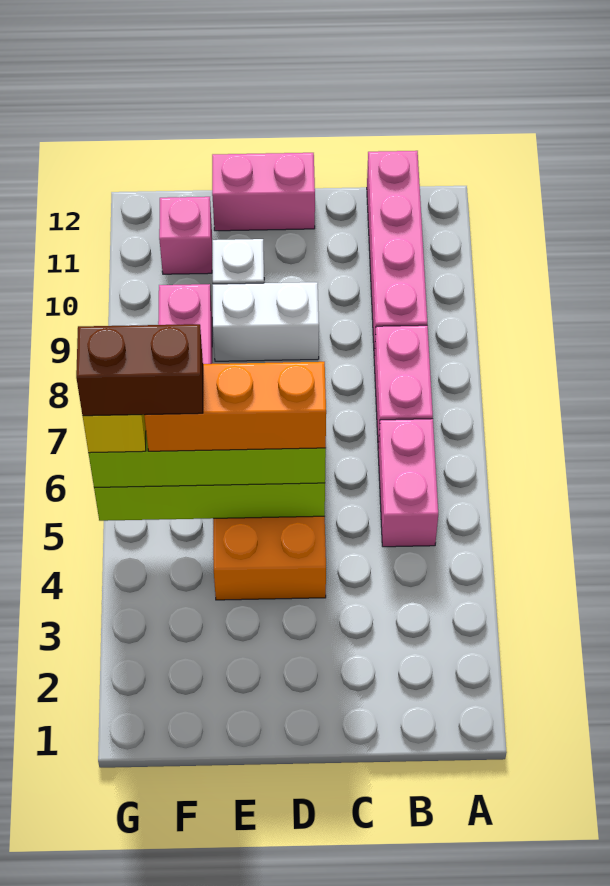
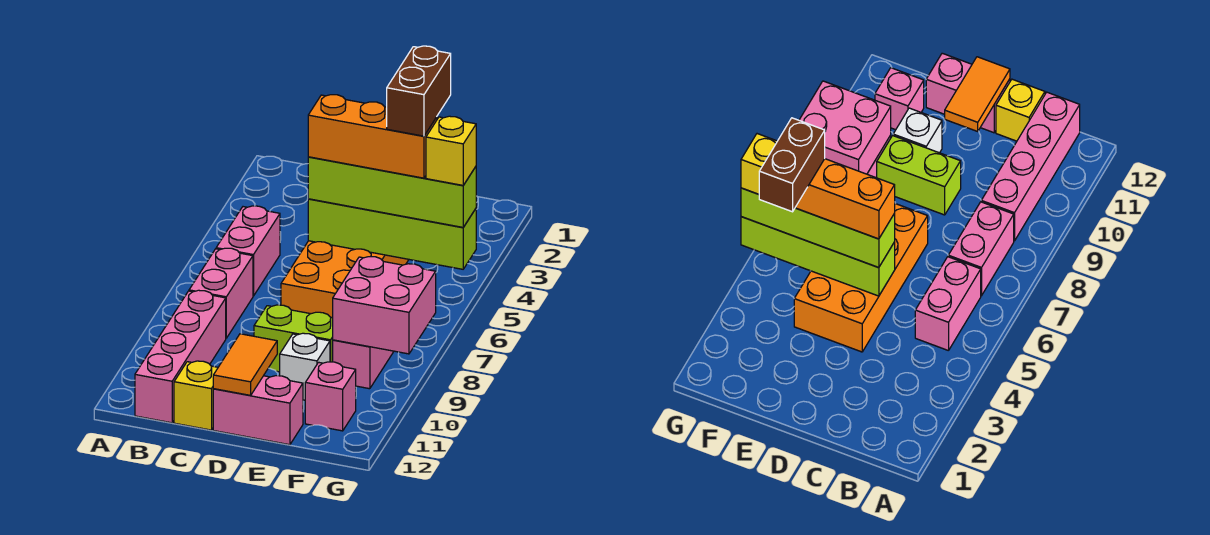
none -> yellow 1x1 brick [174,361,218,430]
white 1x2 brick [213,282,319,361] -> lime 1x2 brick [254,305,333,372]
none -> orange 1x2 tile [213,334,277,395]
brown 1x2 brick [76,324,203,416] -> brown 1x2 brick turned to [387,46,451,136]
none -> pink 2x2 brick [333,257,436,354]

